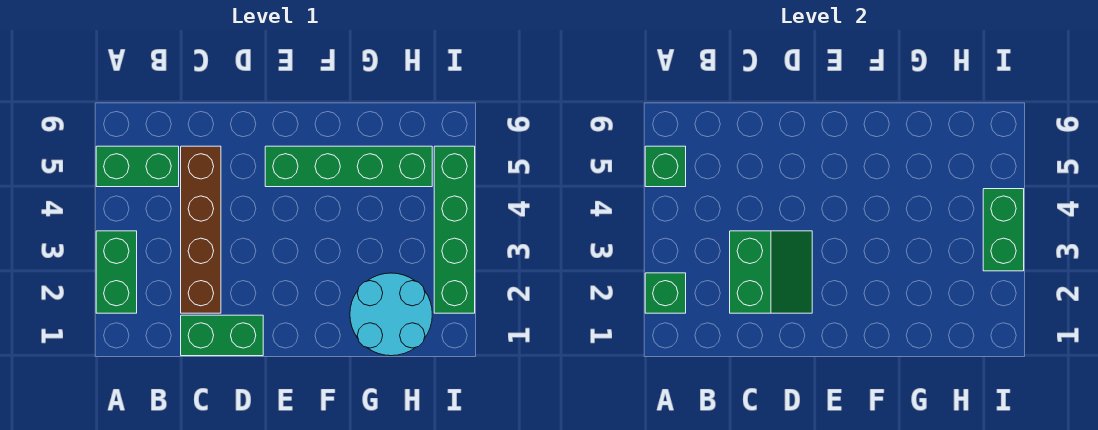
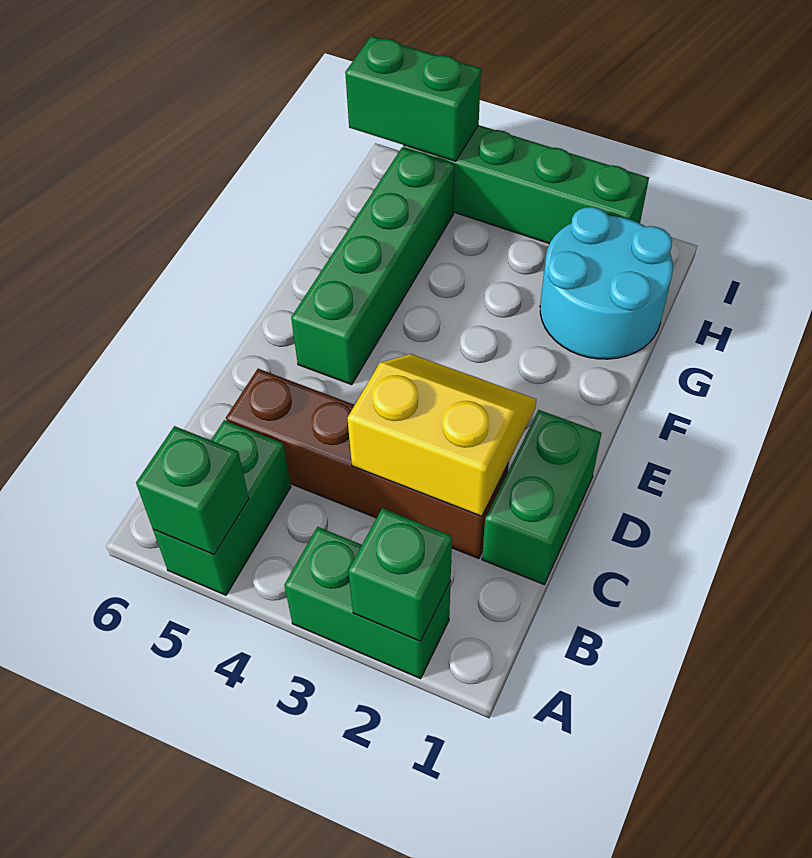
green 2x2 slope [730,231,812,313] -> yellow 2x2 slope [347,354,536,516]
green 1x2 brick [983,189,1024,271] -> green 1x2 brick moved to [345,36,481,161]

